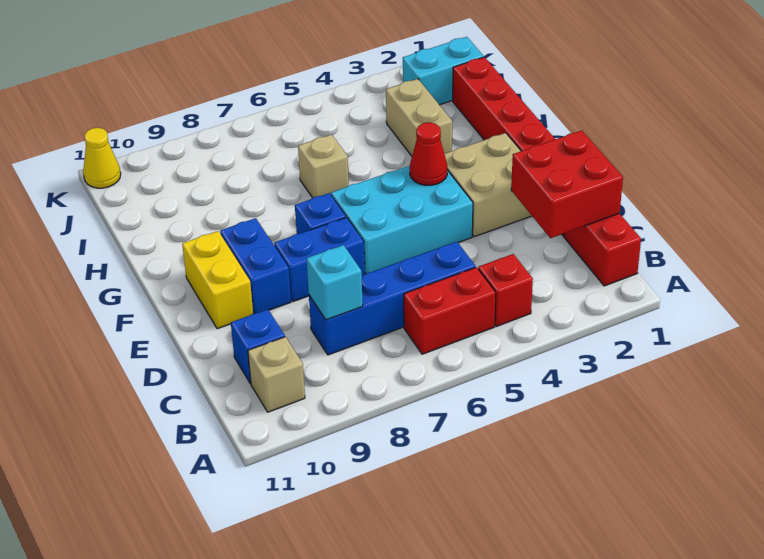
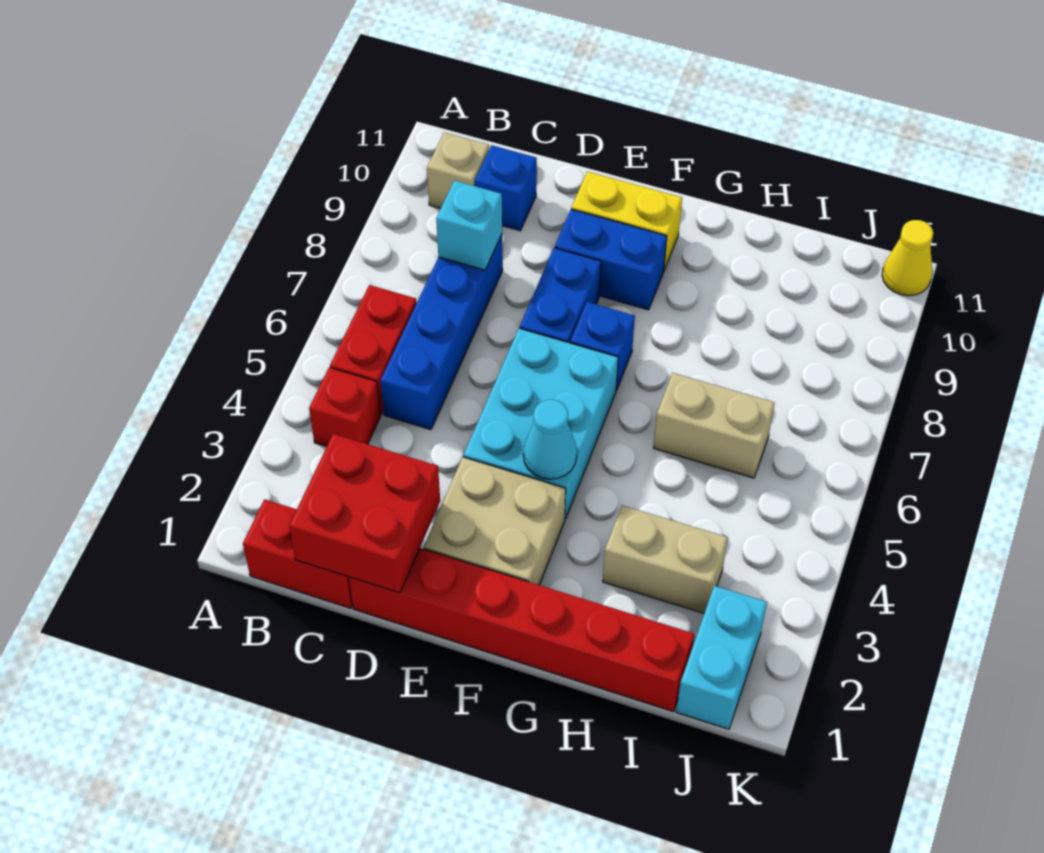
red 1x1 cone [410,122,447,185] -> cyan 1x1 cone [523,400,577,479]
tan 1x1 brick [298,135,349,198] -> tan 1x2 brick [654,373,775,478]

